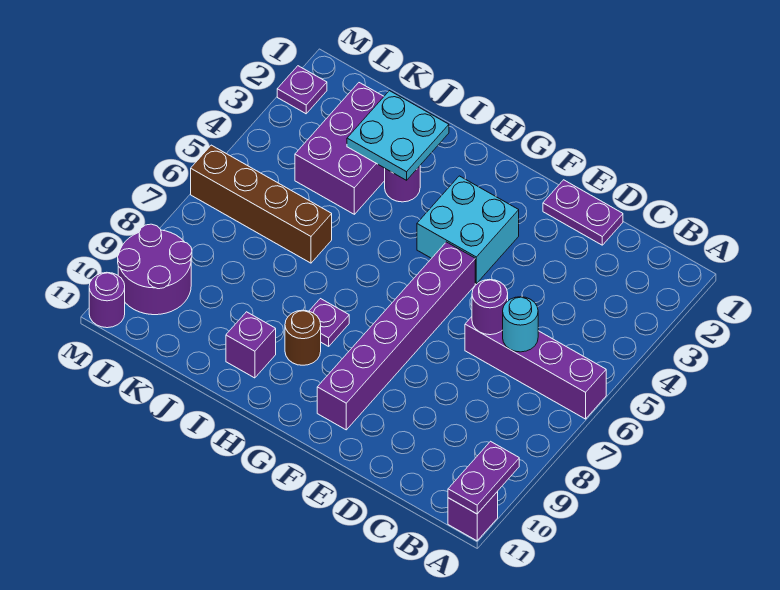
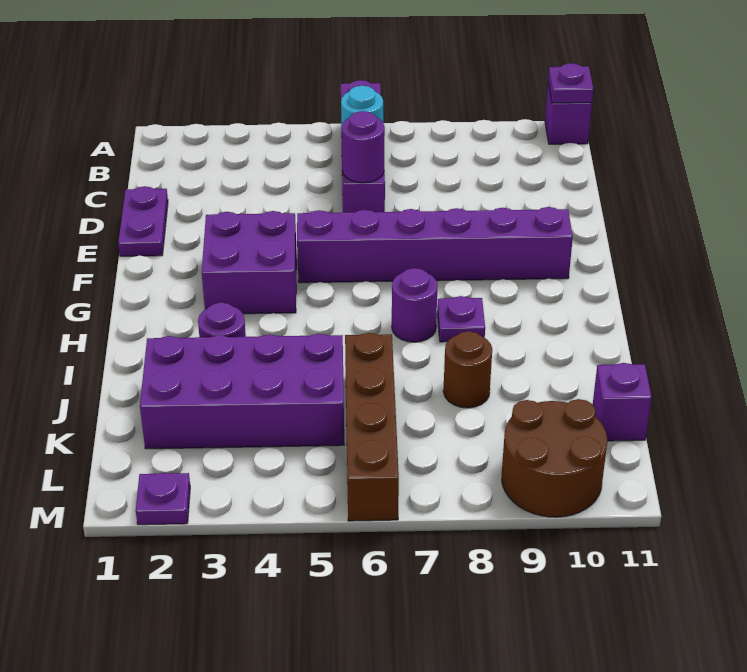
purple 1x2 plate [448,441,519,514] -> purple 1x1 plate [548,63,593,103]
cyan 2x2 brick [417,176,519,284] -> purple 2x2 brick [202,211,297,314]
brown 1x1 round brick [285,310,321,365] -> brown 1x1 round brick moved to [443,331,492,408]
cyan 2x2 plate [347,91,449,180] -> none
purple 1x1 brick [226,312,276,378] -> purple 1x1 brick moved to [593,363,652,441]
purple 2x3 brick [295,83,385,214] -> purple 2x4 brick [140,334,344,449]
purple 2x2 round brick [118,224,192,315] -> brown 2x2 round brick [502,399,607,517]
purple 1x1 round brick [89,272,125,328] -> purple 1x1 round brick moved to [392,268,438,342]

